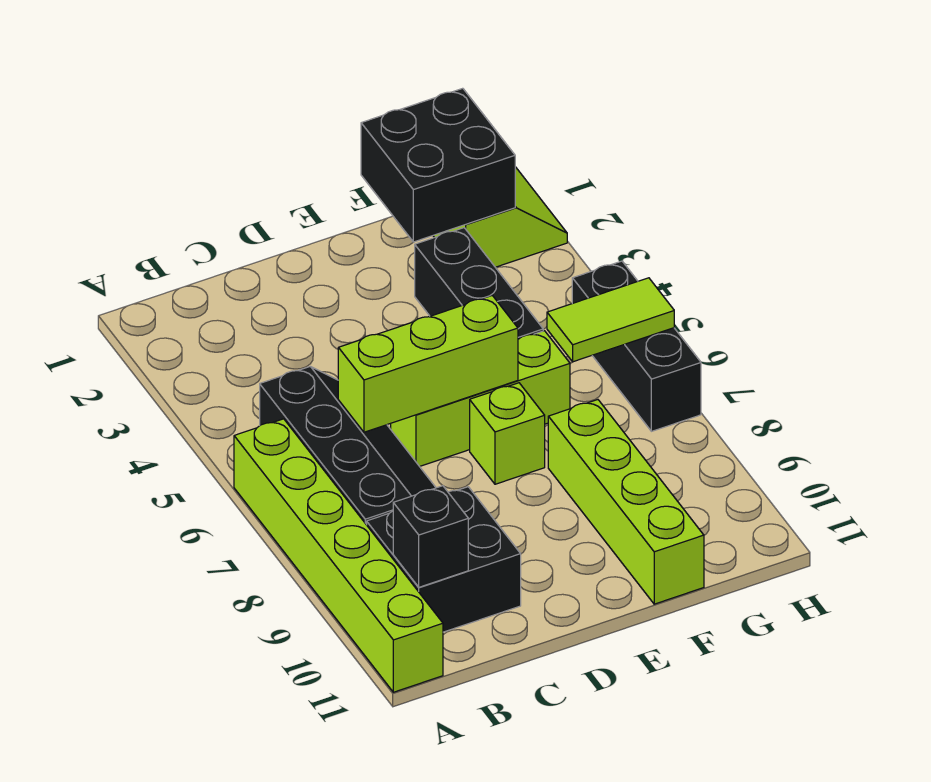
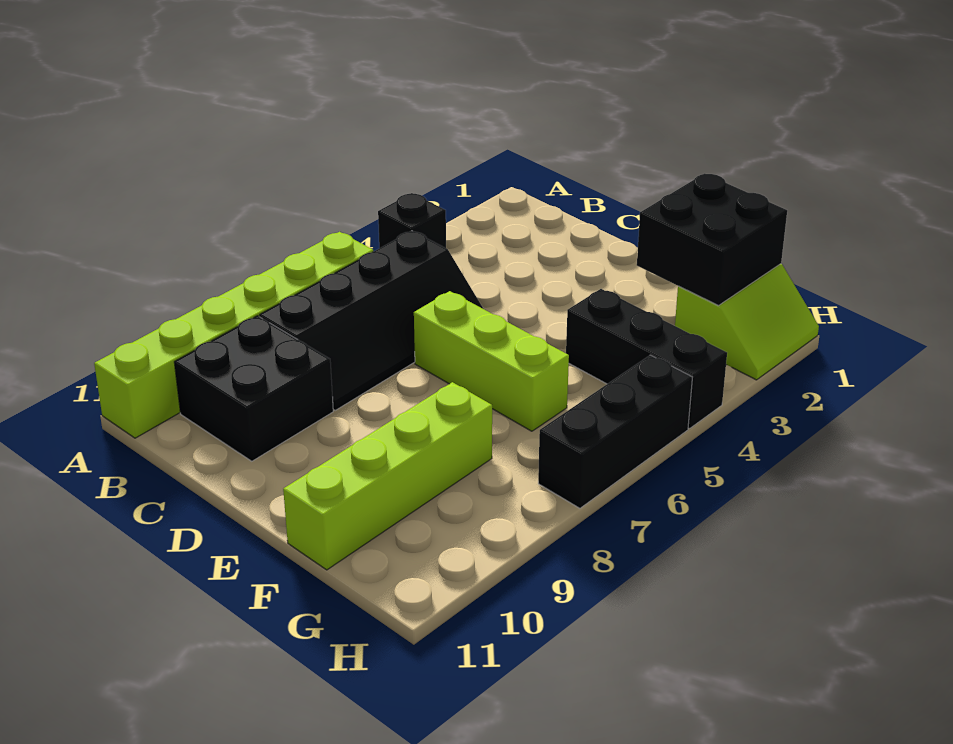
black 1x1 brick [393,486,468,587] -> black 1x1 brick moved to [378,193,446,248]
lime 1x3 brick [338,296,518,432] -> none
lime 1x1 brick [470,383,545,484] -> none
black 1x3 brick [415,228,543,339] -> black 1x3 brick turned to [566,289,727,429]
lime 1x2 tile [547,278,674,362] -> none

